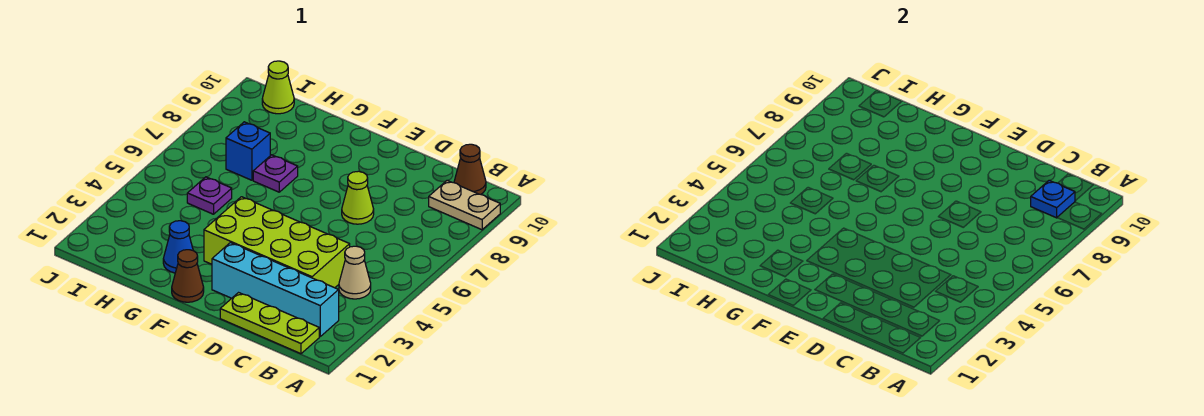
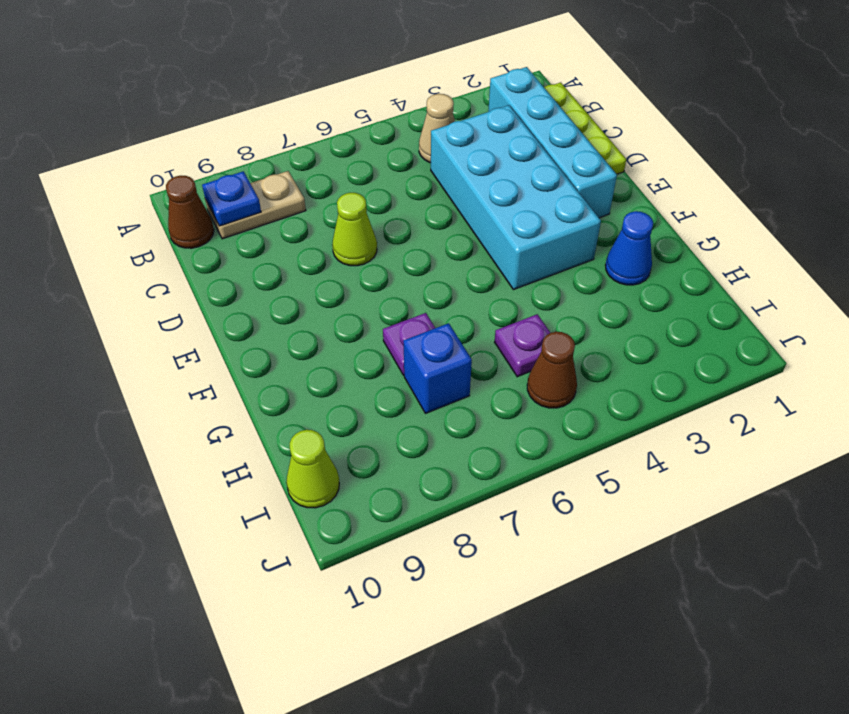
tan 1x2 plate [429,181,500,230] -> tan 1x2 plate turned to [205,171,306,239]
lime 2x4 brick [204,197,350,288] -> cyan 2x4 brick [431,105,601,290]
brown 1x1 cone [172,250,204,302] -> brown 1x1 cone moved to [527,332,577,408]

